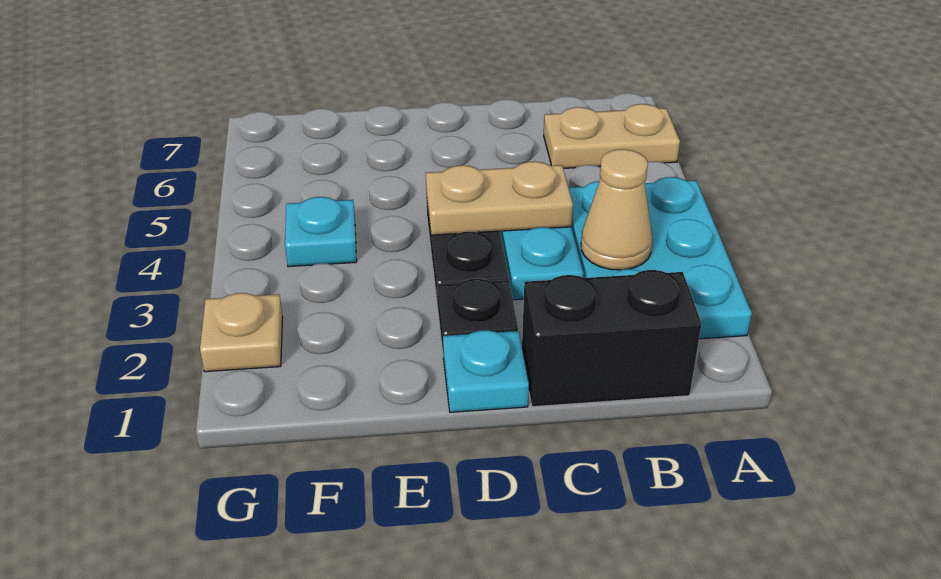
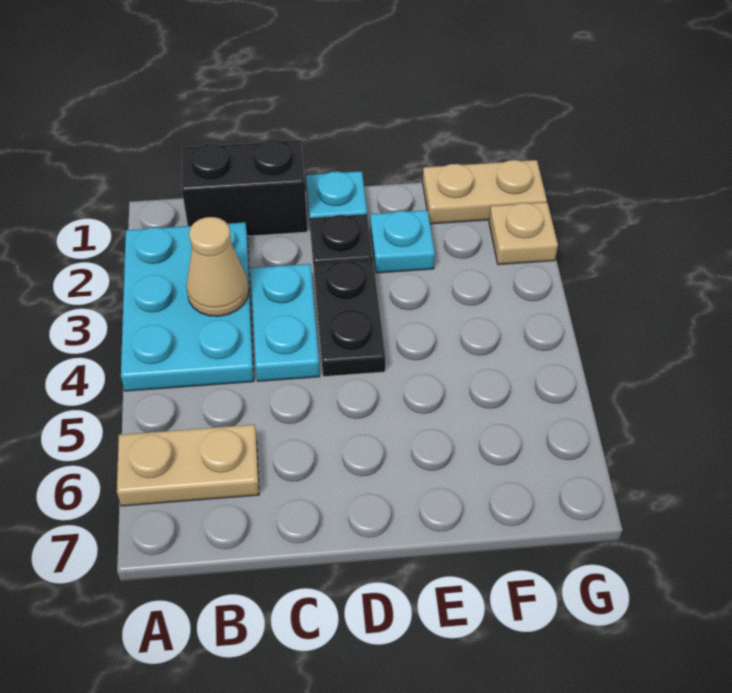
tan 1x2 plate [426,161,573,235] -> tan 1x2 plate moved to [423,160,547,224]
cyan 1x1 plate [285,197,357,267] -> cyan 1x1 plate moved to [370,210,435,273]

